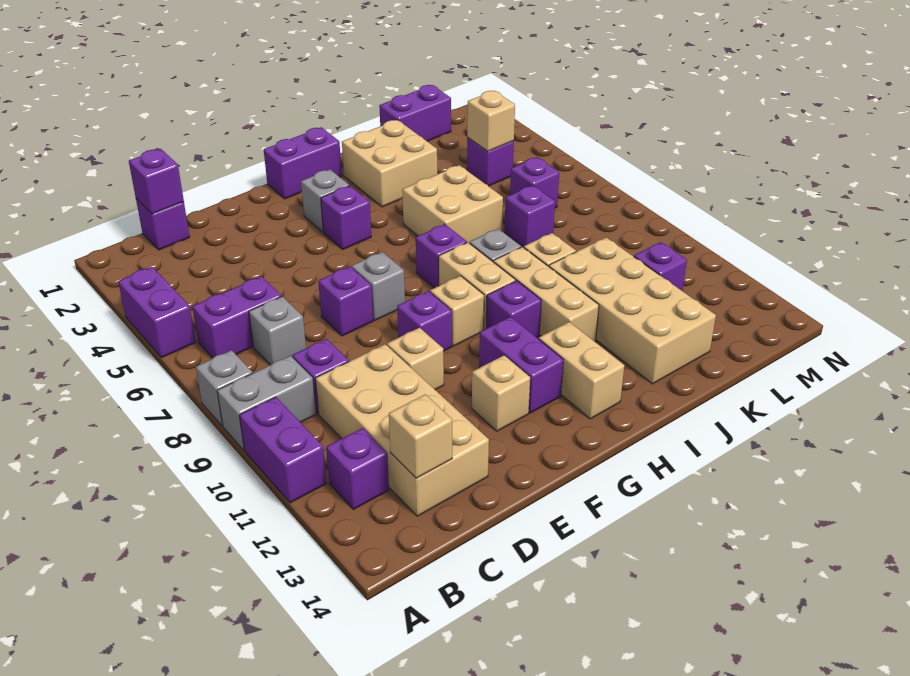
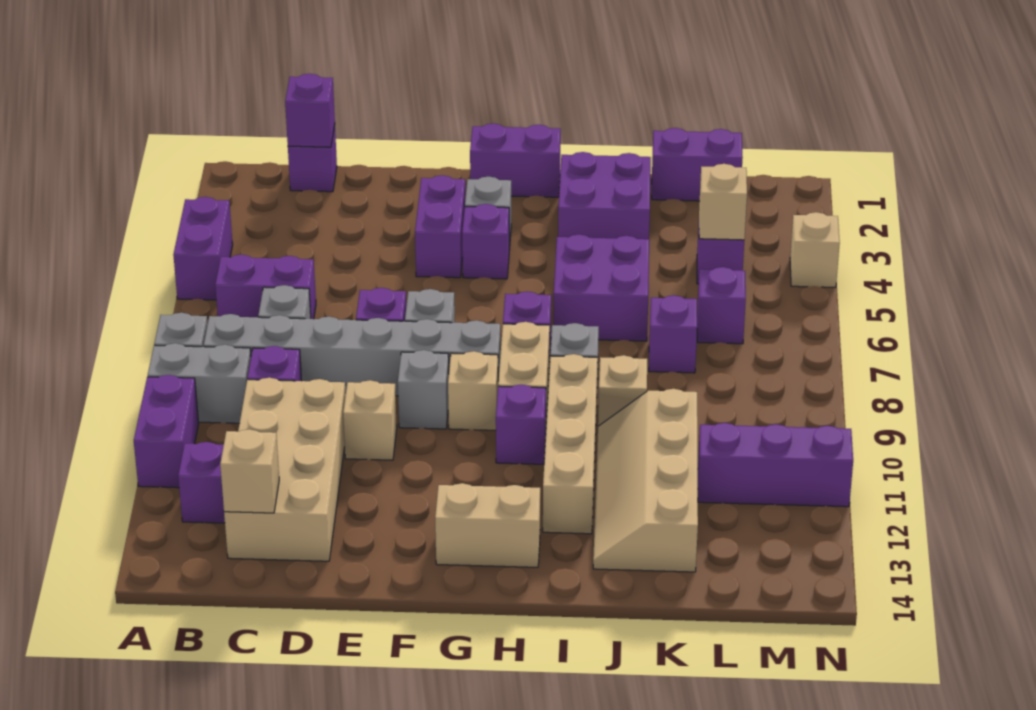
none -> grey 1x6 brick [204,314,501,396]
purple 1x1 brick [397,291,452,351] -> grey 1x1 brick [398,350,449,429]
tan 1x1 brick [472,355,530,431] -> tan 1x1 brick moved to [790,212,840,287]
purple 1x2 brick [479,317,563,413] -> purple 1x2 brick moved to [415,175,465,278]
tan 1x2 brick [539,322,624,419] -> tan 1x2 brick turned to [435,483,540,567]
tan 2x2 brick [342,120,437,207] -> purple 2x2 brick [558,152,651,239]
tan 2x2 brick [402,165,503,243] -> purple 2x2 brick [553,234,649,341]
tan 1x3 brick [493,247,599,342] -> tan 1x4 brick [543,354,598,534]
tan 2x4 brick [549,237,716,384] -> tan 2x4 slope [593,389,698,572]
purple 1x1 brick [634,242,687,291] -> purple 1x3 brick [698,423,853,507]

